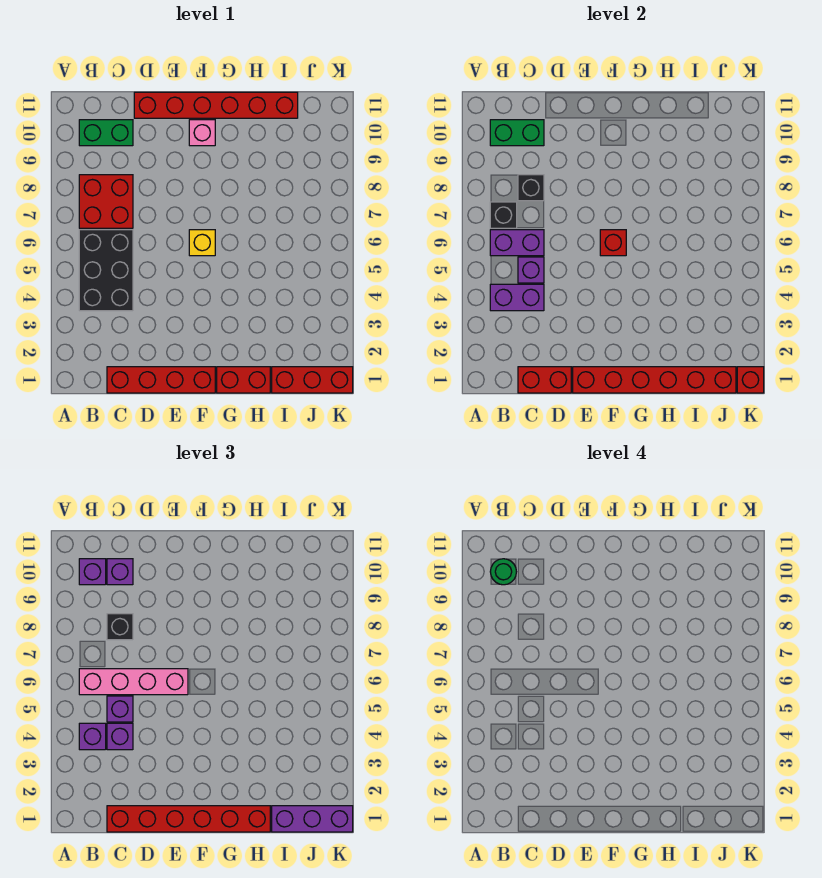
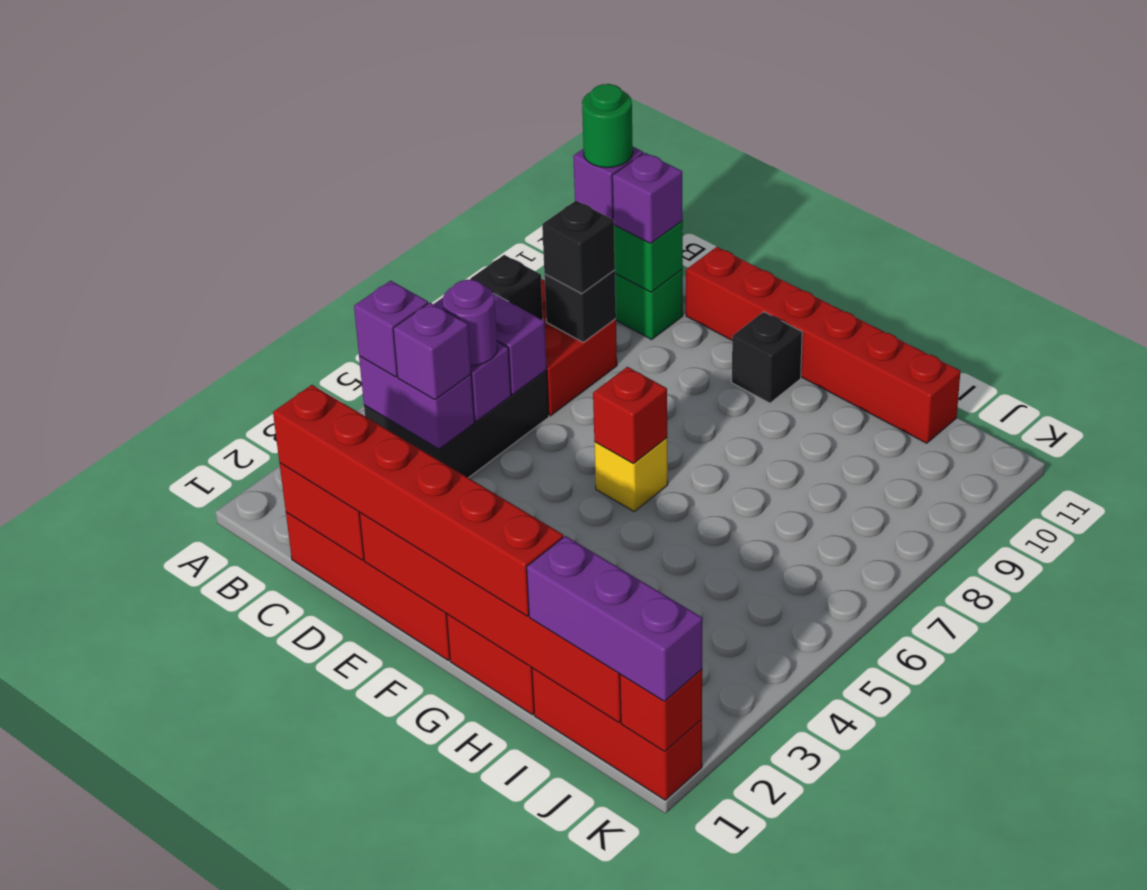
pink 1x4 brick [79,669,188,695] -> none
purple 1x1 brick [107,696,133,722] -> purple 1x1 round brick [443,280,497,366]
pink 1x1 brick [189,120,215,146] -> black 1x1 brick [732,312,802,403]

